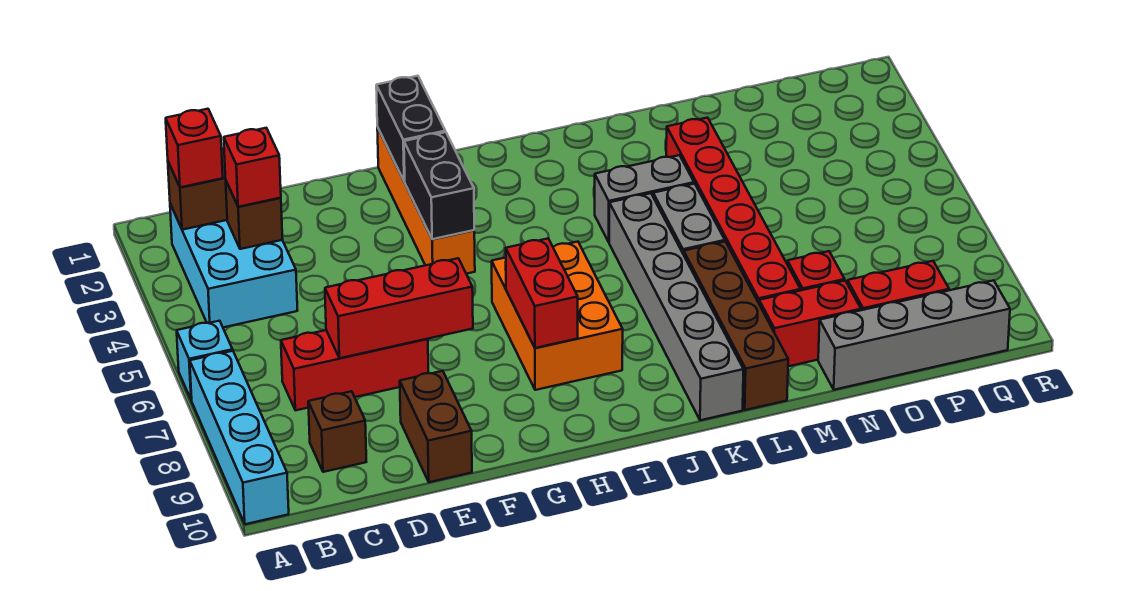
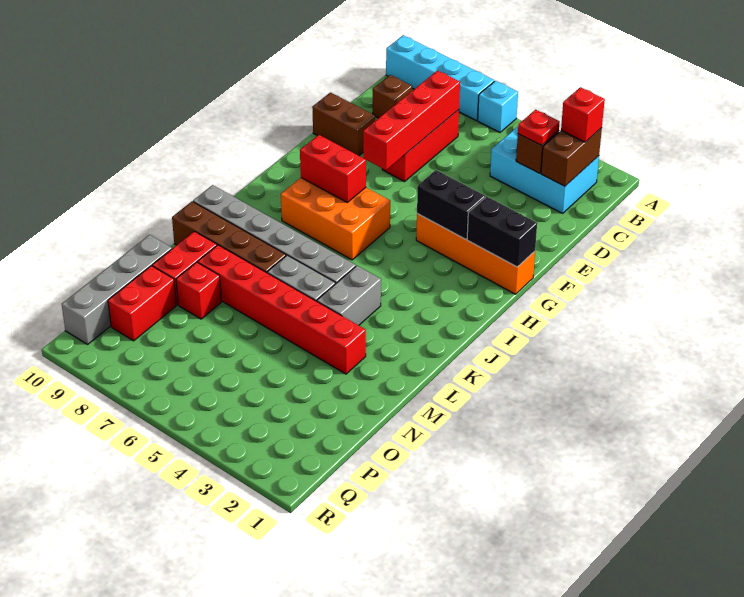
red 1x1 brick [224,128,281,207] -> red 1x1 plate [518,110,560,145]
red 1x3 brick [325,258,473,358] -> red 1x4 brick [363,71,460,170]

